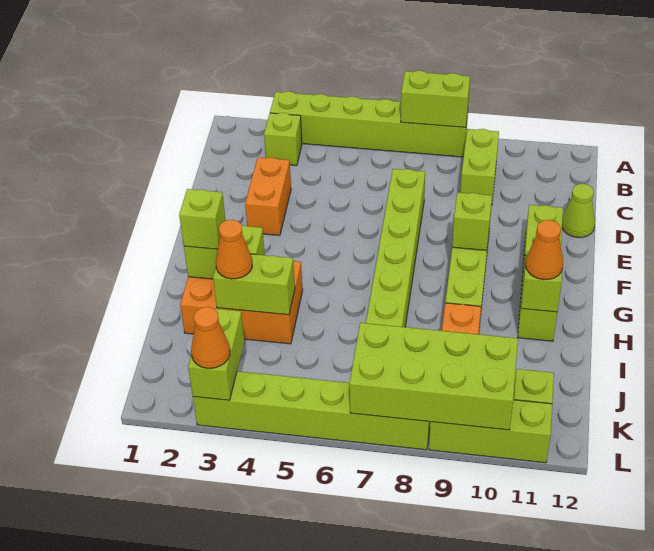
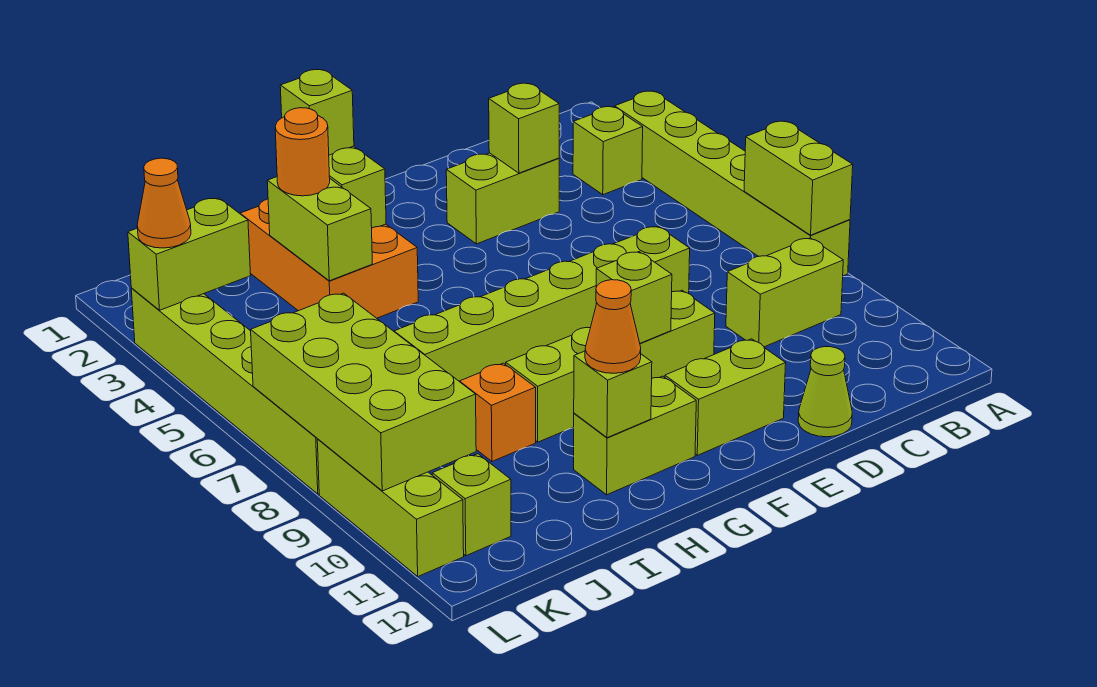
orange 1x2 brick [245,157,291,235] -> lime 1x2 brick [446,153,559,244]
none -> lime 1x1 brick [489,83,559,173]
orange 1x1 cone [216,220,252,279] -> orange 1x1 round brick [275,108,330,196]

